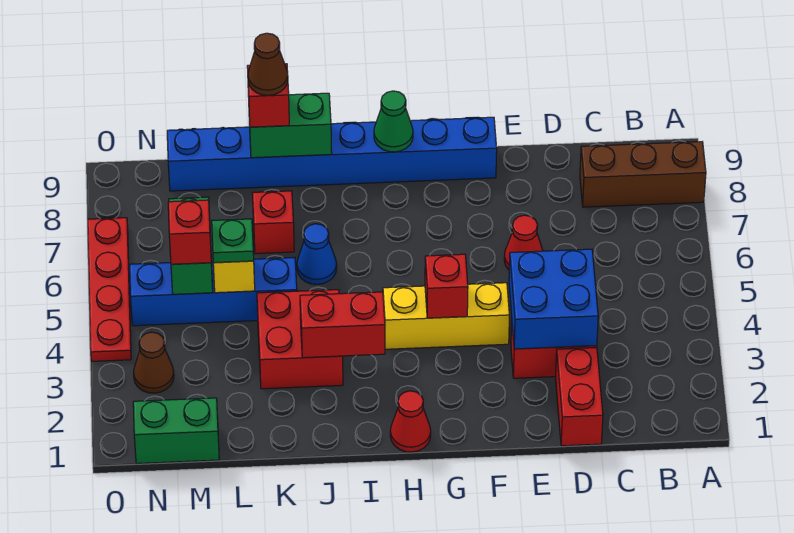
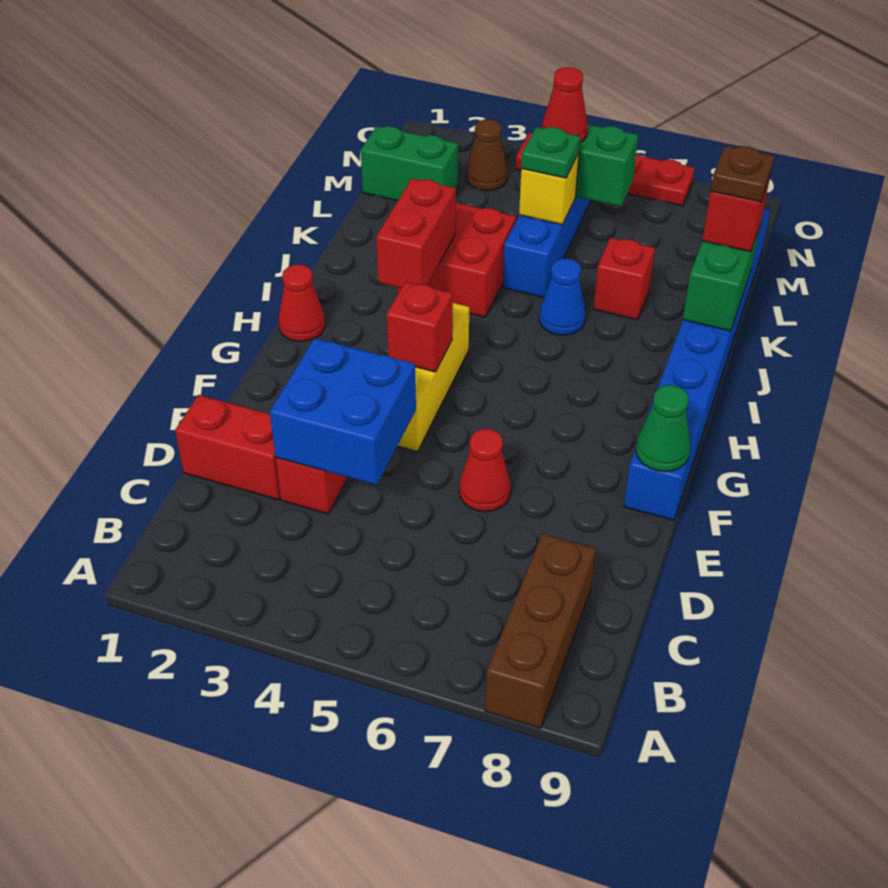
green 1x1 cone [374,91,413,152] -> green 1x1 cone moved to [636,385,690,472]
brown 1x1 cone [248,33,288,95] -> brown 1x1 plate [711,146,774,202]
green 1x2 brick [133,398,219,464] -> green 1x2 brick turned to [361,126,458,201]
red 1x1 brick [168,200,211,264] -> red 1x1 cone [542,67,588,143]

